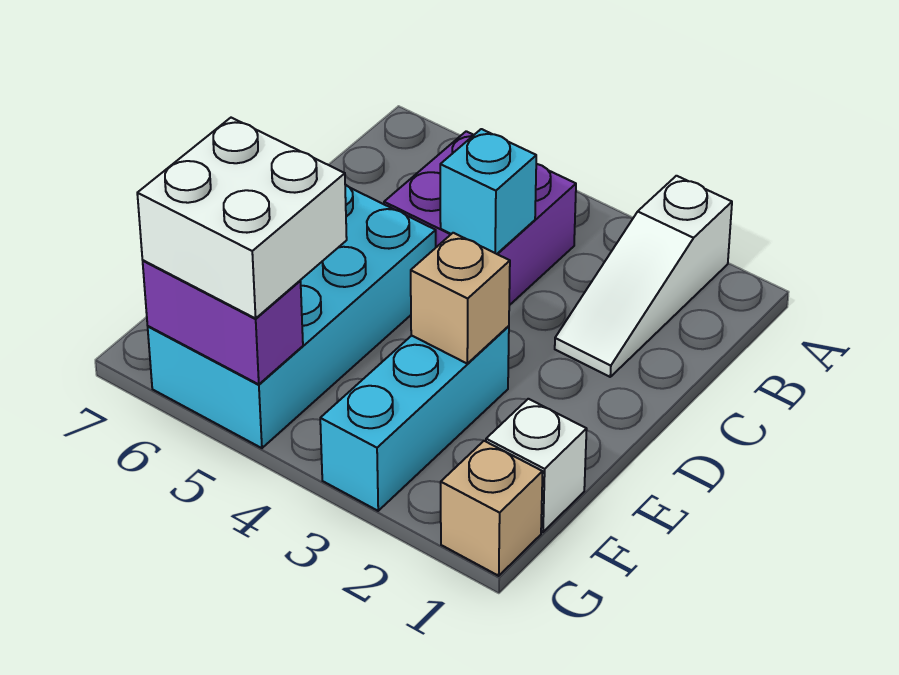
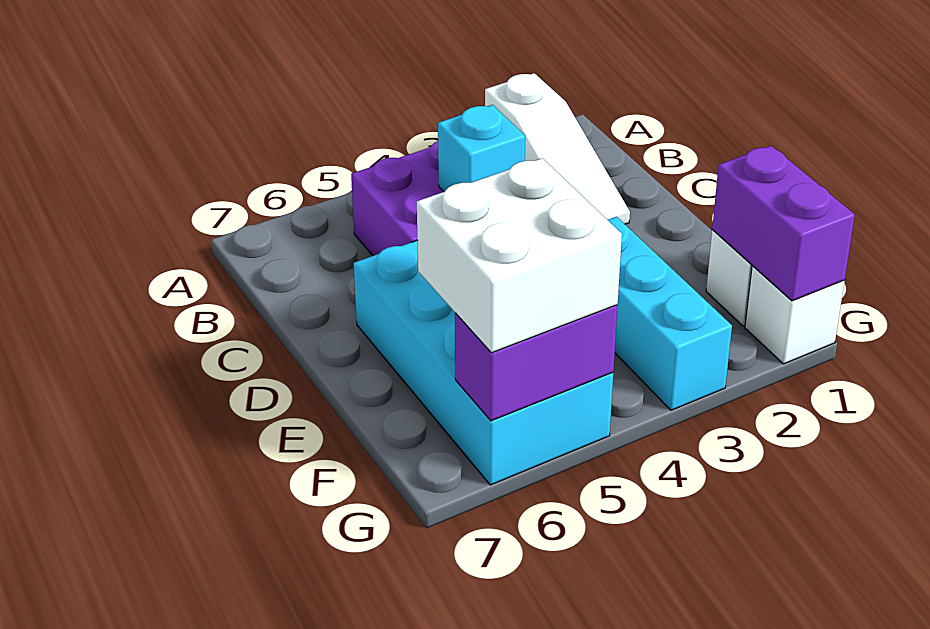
tan 1x1 brick [411,233,510,363] -> none
none -> purple 1x2 brick [712,146,855,301]
tan 1x1 brick [441,441,543,576] -> white 1x1 brick [745,266,844,364]

